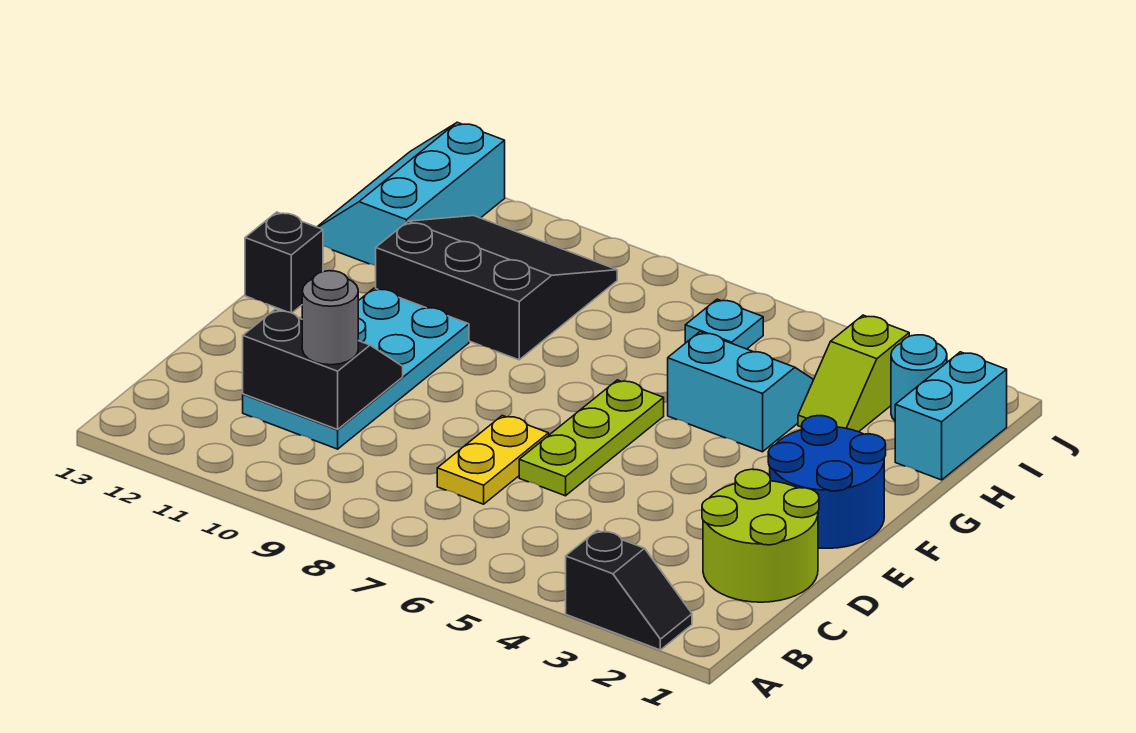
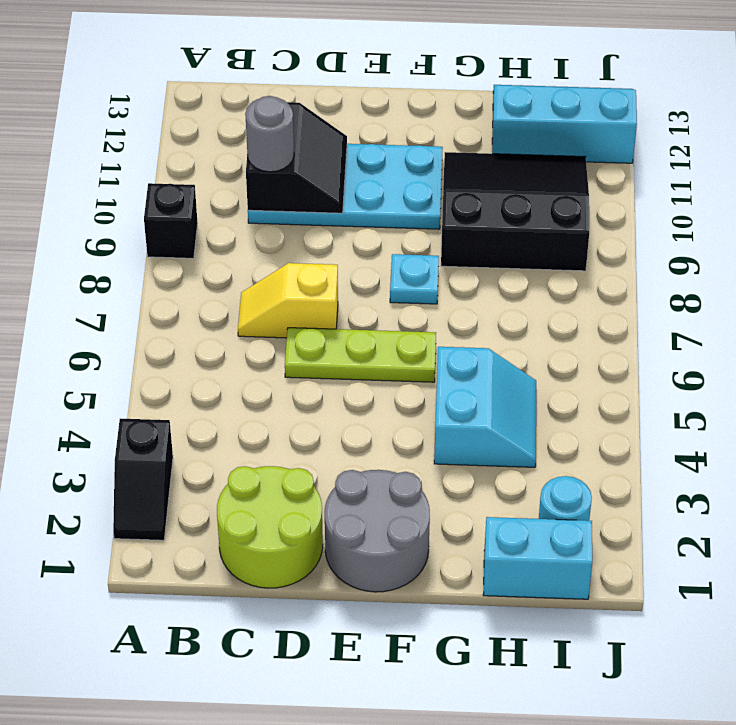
yellow 1x2 plate [437,415,549,504] -> yellow 1x2 slope [238,263,338,338]
blue 2x2 round brick [768,416,886,548] -> grey 2x2 round brick [325,470,430,592]
black 1x1 brick [245,212,323,313] -> black 1x1 brick moved to [144,183,198,258]
black 3x3 slope [376,216,617,360] -> black 3x3 slope turned to [441,152,589,271]
lime 1x2 slope [798,315,909,432] -> none
cyan 1x1 plate [685,299,763,349] -> cyan 1x1 plate moved to [390,254,439,304]

